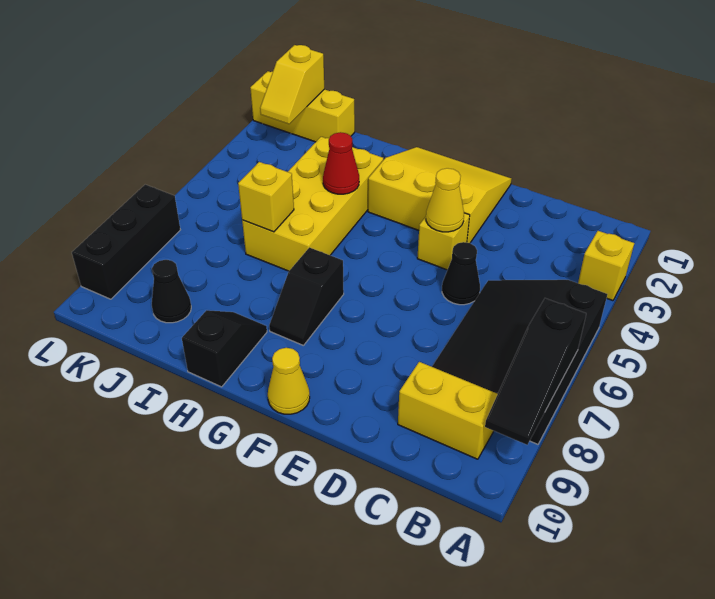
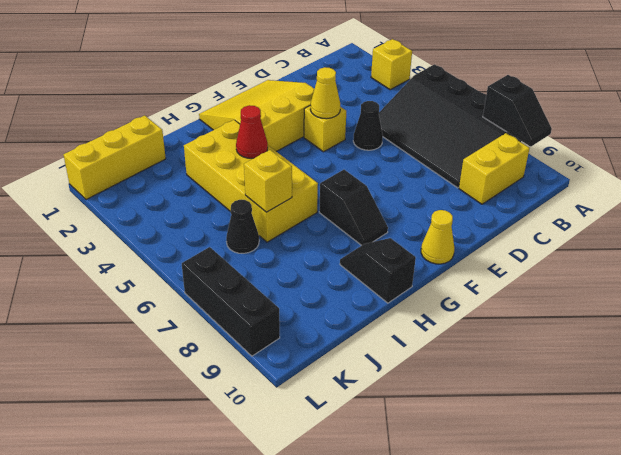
black 1x3 slope [485,298,586,445] -> black 1x2 slope [483,75,552,147]
black 1x1 cone [152,260,191,323] -> black 1x1 cone moved to [226,200,259,253]
yellow 1x2 slope [260,45,324,124] -> none

